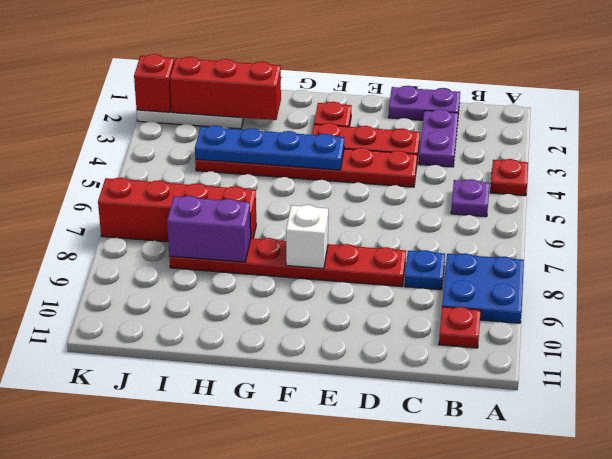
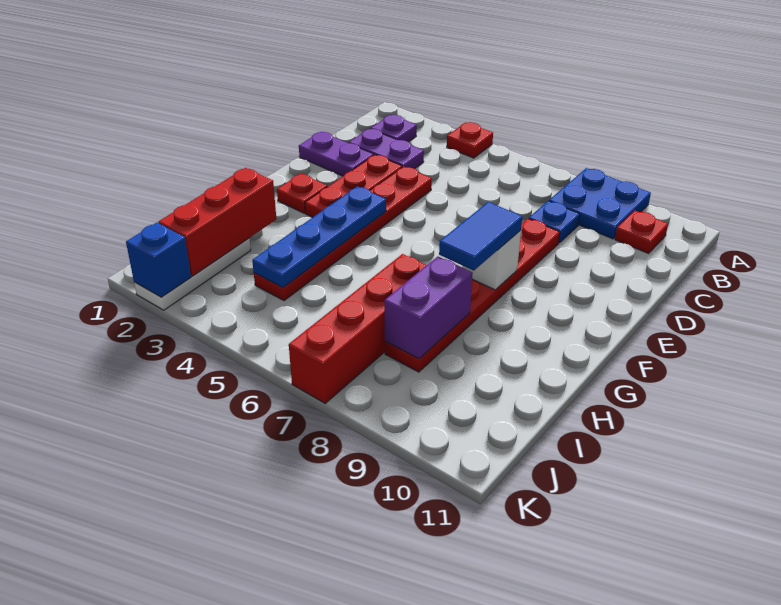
purple 1x1 plate [451,179,489,217] -> purple 1x1 plate moved to [371,115,417,142]
purple 1x2 plate [388,86,460,120] -> purple 1x2 plate turned to [299,132,374,176]
none -> blue 1x2 tile [439,202,522,271]
red 1x1 brick [134,54,174,112] -> blue 1x1 brick [126,223,191,297]

